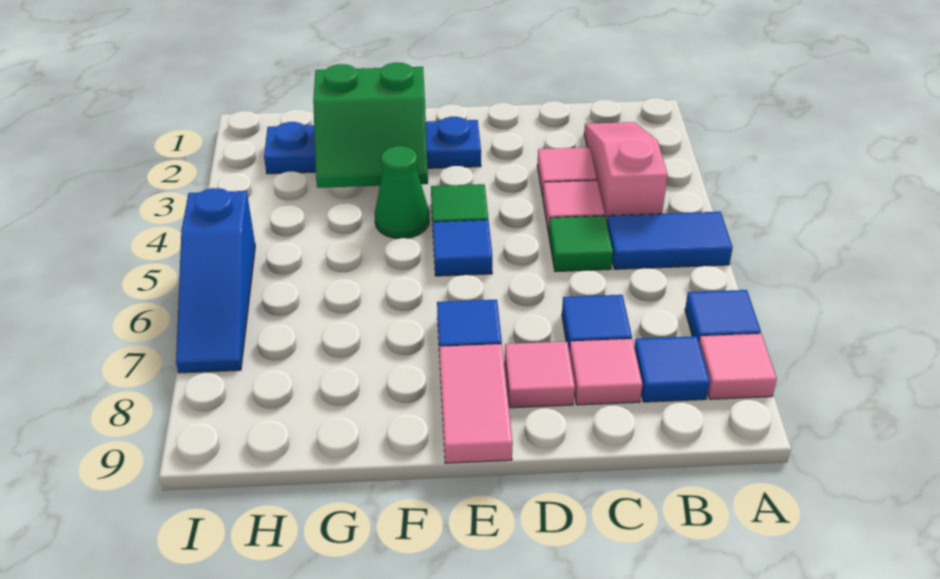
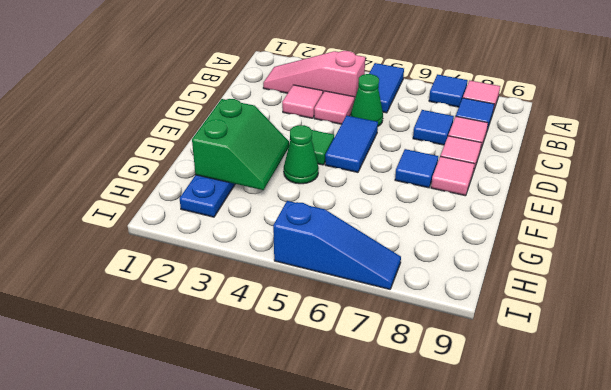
green 1x1 tile [549,216,613,272] -> green 1x1 cone [351,74,383,126]
blue 1x1 tile [433,220,492,276] -> blue 1x2 tile [325,116,378,172]
pink 1x2 tile [439,344,513,463] -> pink 1x1 tile [431,156,475,196]

